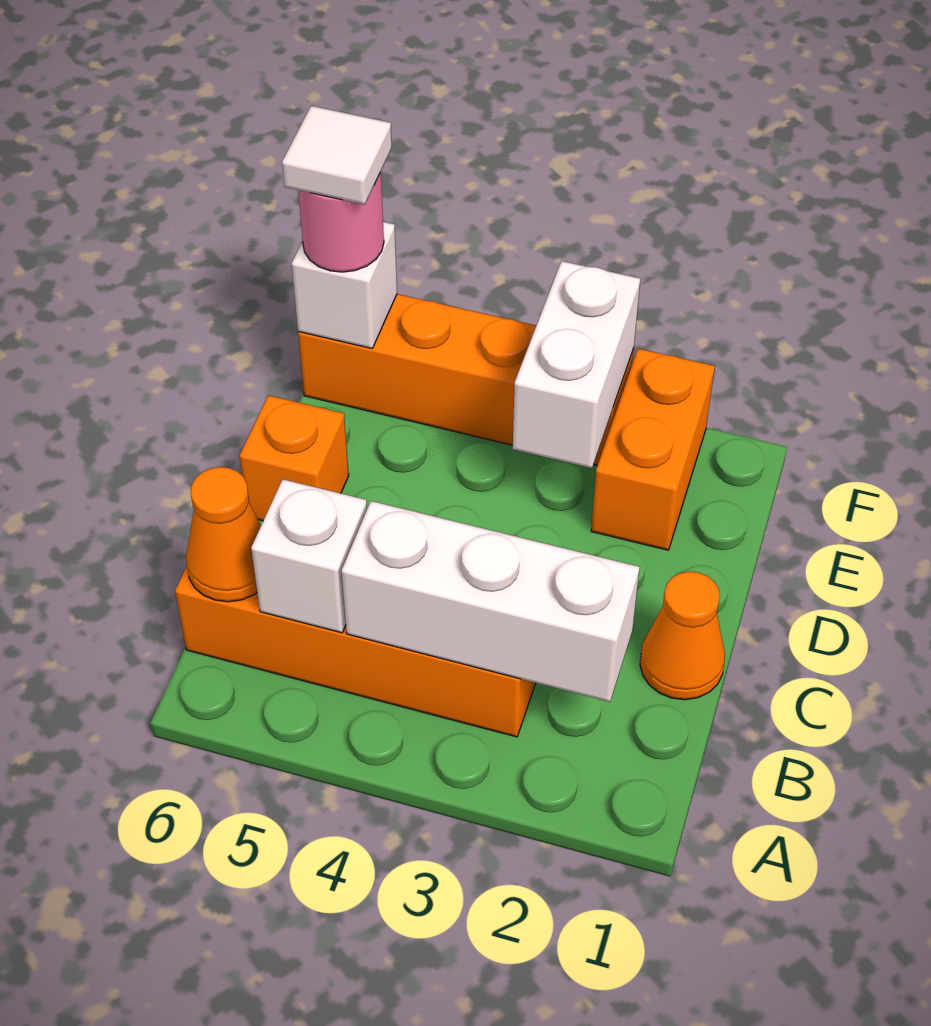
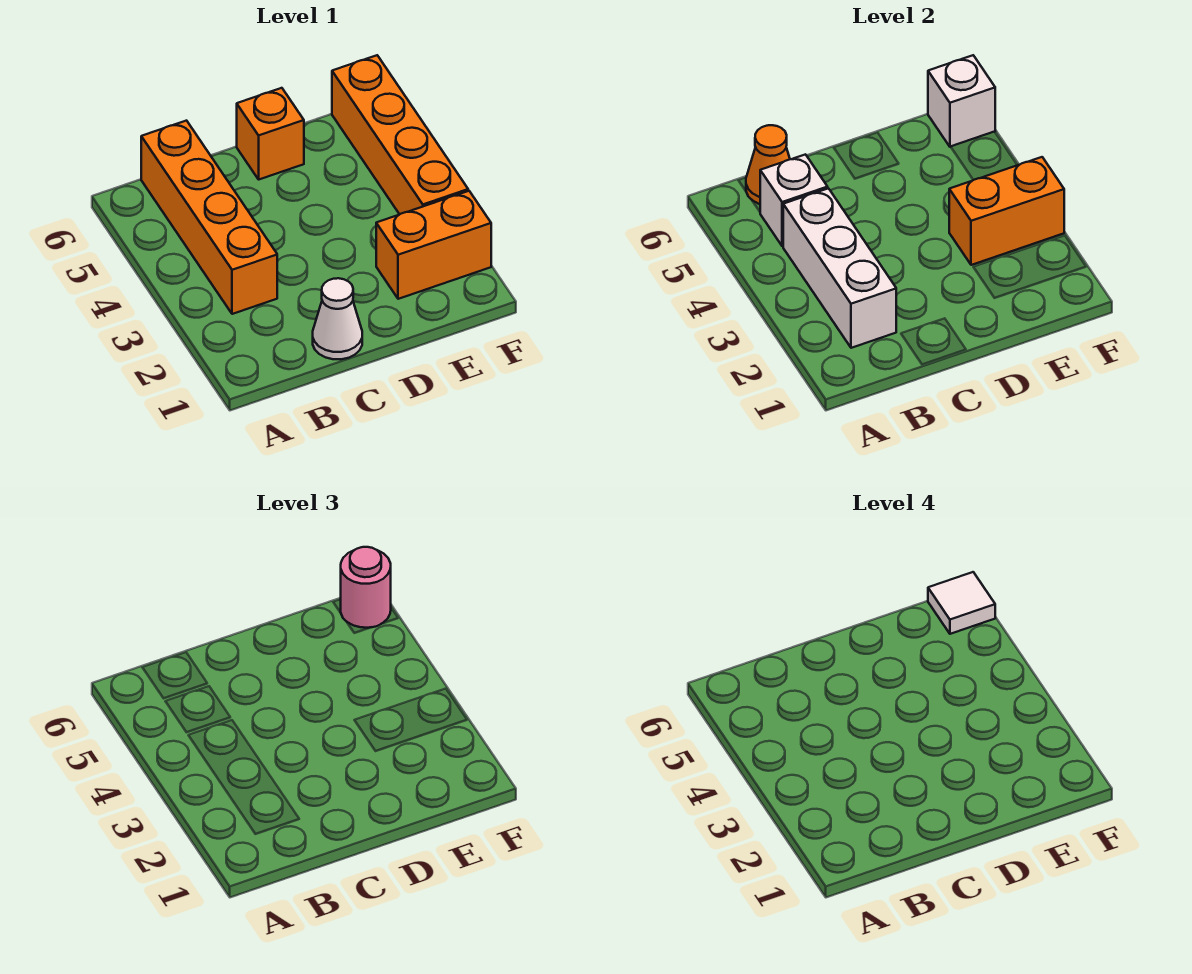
orange 1x1 cone [640,571,725,700] -> white 1x1 cone [313,278,362,359]
white 1x2 brick [513,261,640,468] -> orange 1x2 brick [949,157,1064,265]

